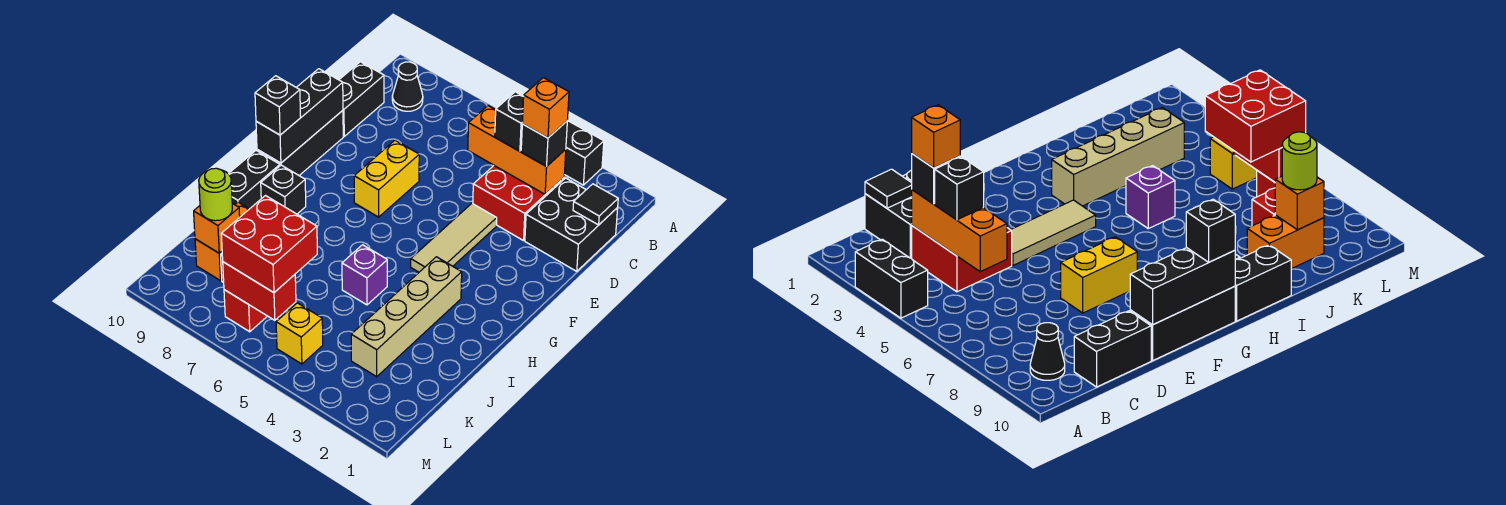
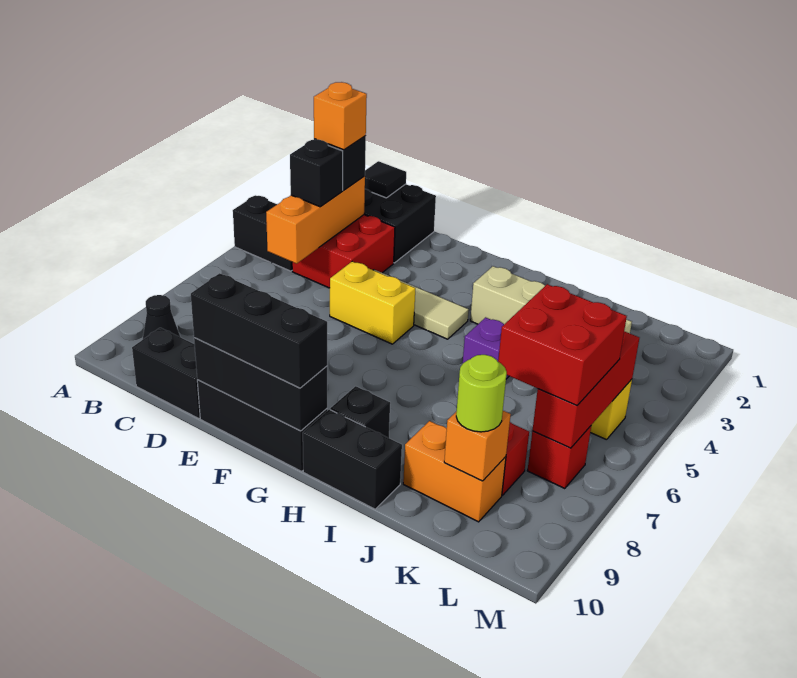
black 1x2 brick [564,120,604,185] -> black 1x2 brick turned to [233,195,292,271]
yellow 1x2 brick [354,140,419,217] -> yellow 1x2 brick moved to [330,262,415,344]
black 1x1 brick [255,76,301,135] -> black 1x3 brick [191,273,327,388]
red 1x2 brick [223,262,296,320] -> red 1x3 brick [533,331,639,448]

